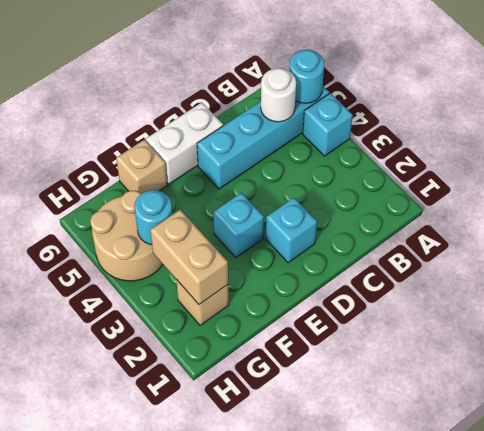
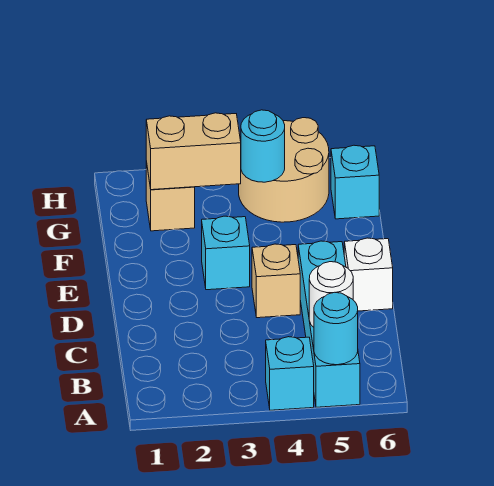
cyan 1x1 brick [266,198,317,263] -> cyan 1x1 brick moved to [331,145,379,219]
white 1x2 brick [146,103,223,184] -> white 1x1 brick [344,238,393,311]
tan 1x1 brick [116,140,167,194] -> tan 1x1 brick moved to [252,244,300,318]

